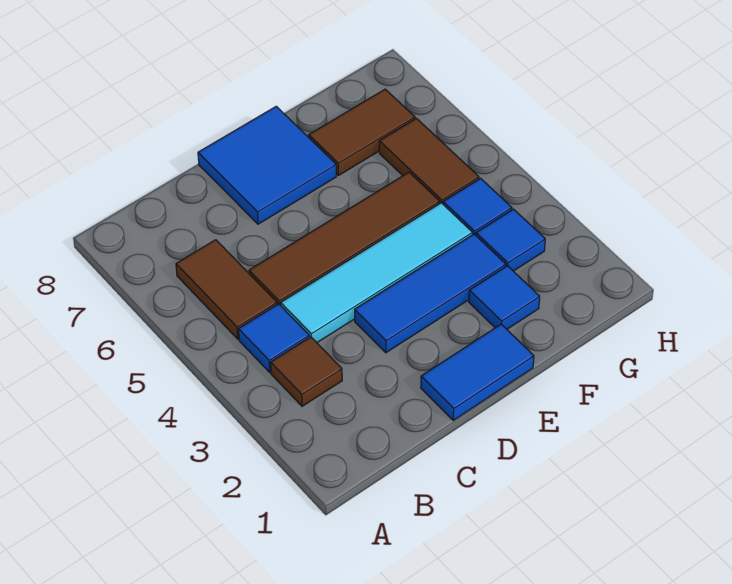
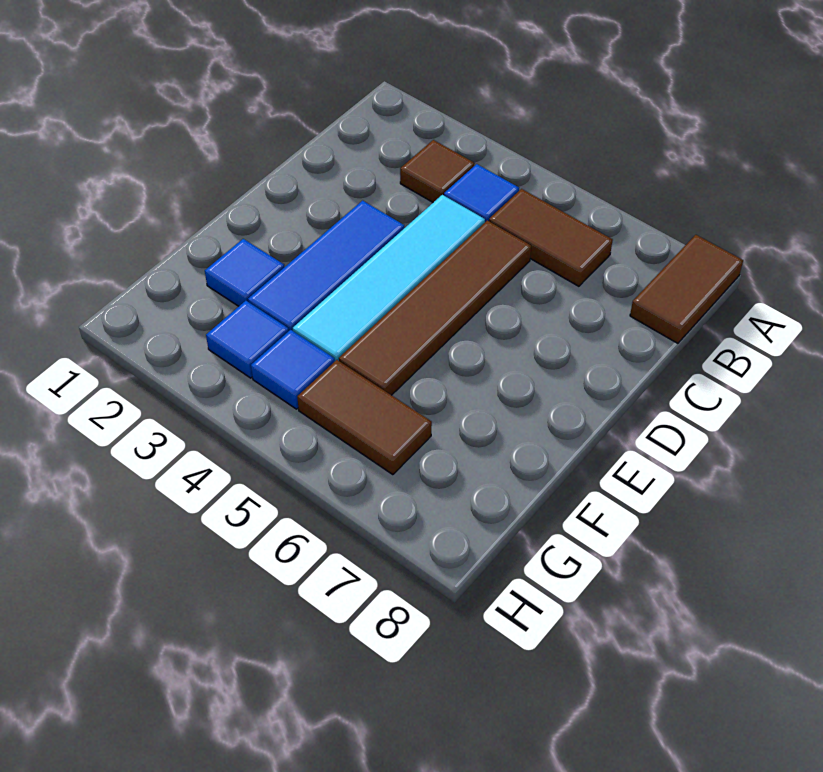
blue 1x2 tile [421,324,534,420] -> none
blue 2x2 tile [198,106,336,224] -> none
brown 1x2 tile [309,89,415,176] -> brown 1x2 tile moved to [630,235,743,343]

